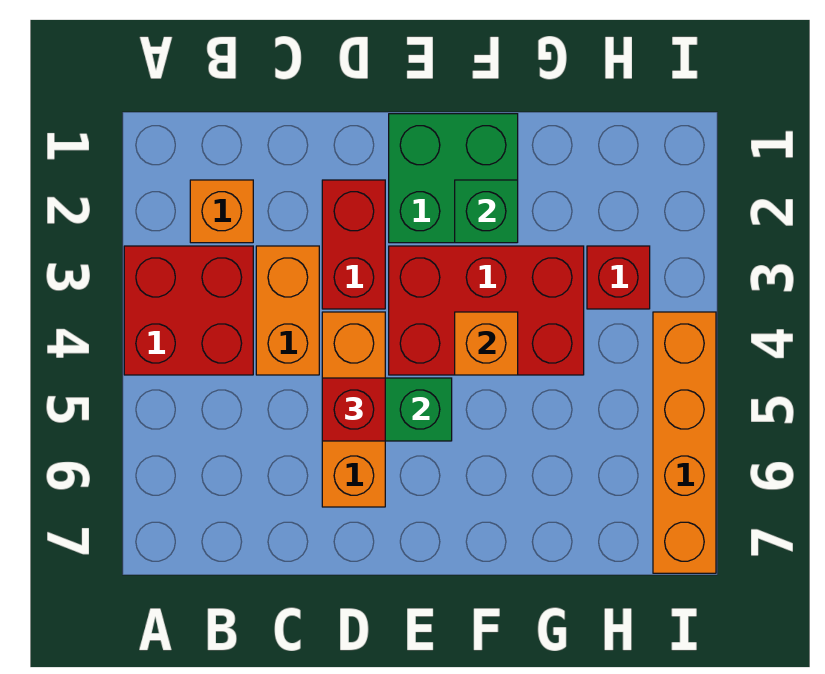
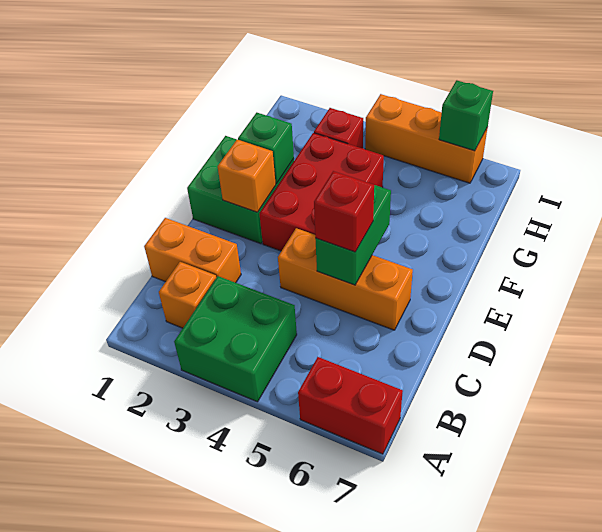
red 2x2 brick [124,246,253,375] -> green 2x2 brick [174,276,297,402]
orange 1x2 brick [256,246,319,375] -> orange 1x2 brick moved to [144,218,241,283]
red 1x2 brick [322,180,385,309] -> red 1x2 brick moved to [298,357,403,454]
orange 1x1 brick [455,312,518,375] -> orange 1x1 brick moved to [218,140,276,212]
orange 1x4 brick [653,312,716,573] -> orange 1x3 brick [365,94,488,183]
none -> green 1x1 brick [439,80,493,151]

